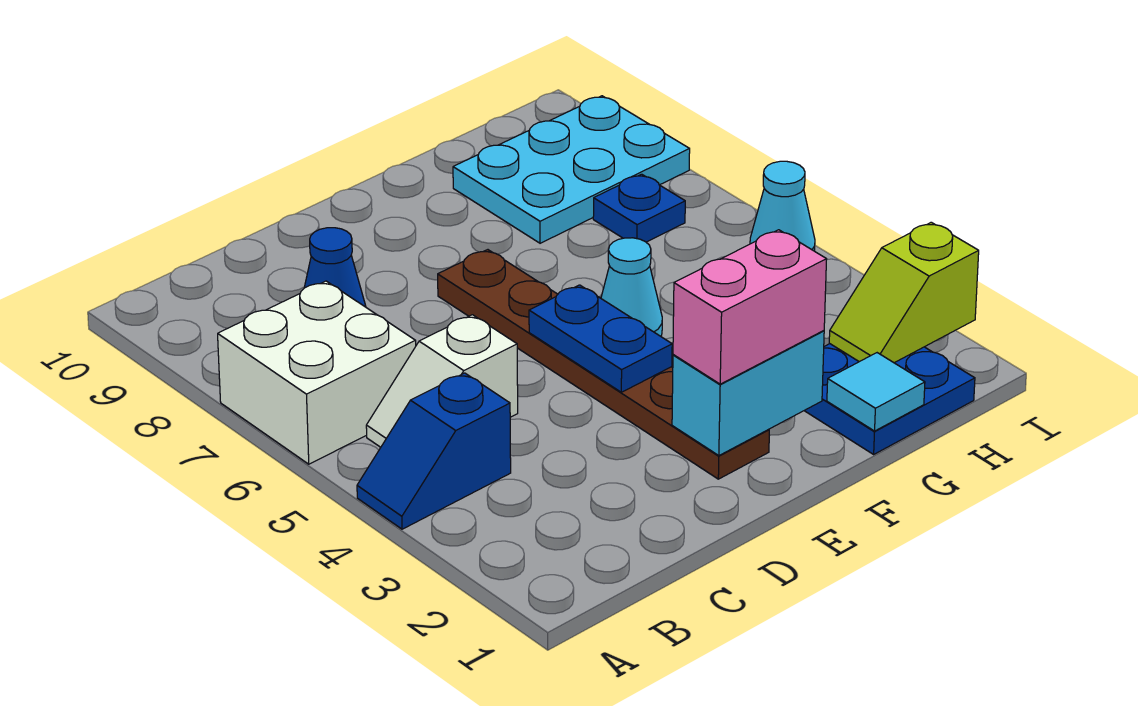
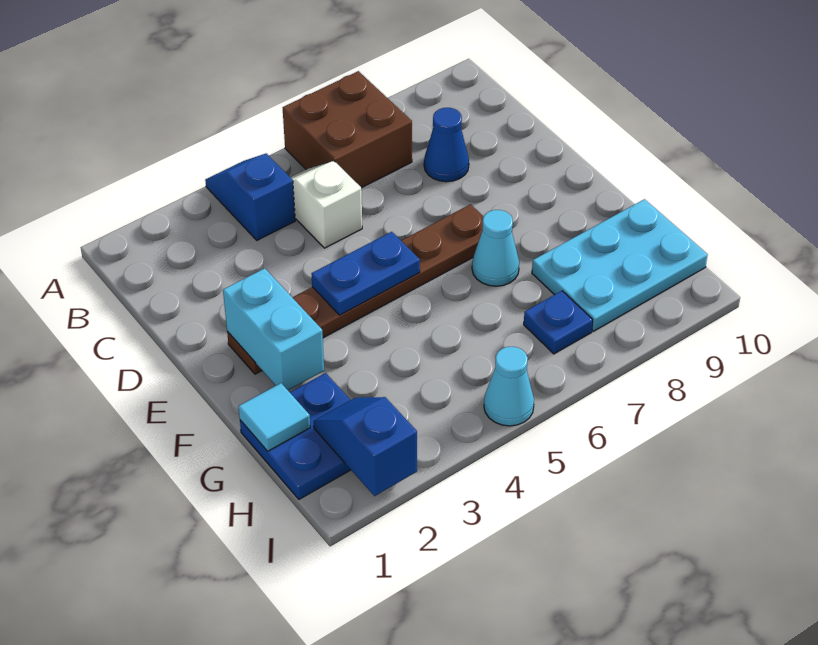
white 2x2 brick [218,281,416,464] -> brown 2x2 brick [283,71,412,188]
pink 1x2 brick [673,230,827,384] -> none
cyan 1x1 cone [601,238,662,336] -> cyan 1x1 cone moved to [472,210,519,286]
cyan 2x3 plate [453,96,690,243] -> cyan 2x3 plate turned to [532,199,708,331]
lime 1x2 slope [829,222,979,363] -> blue 1x2 slope [314,397,417,496]

